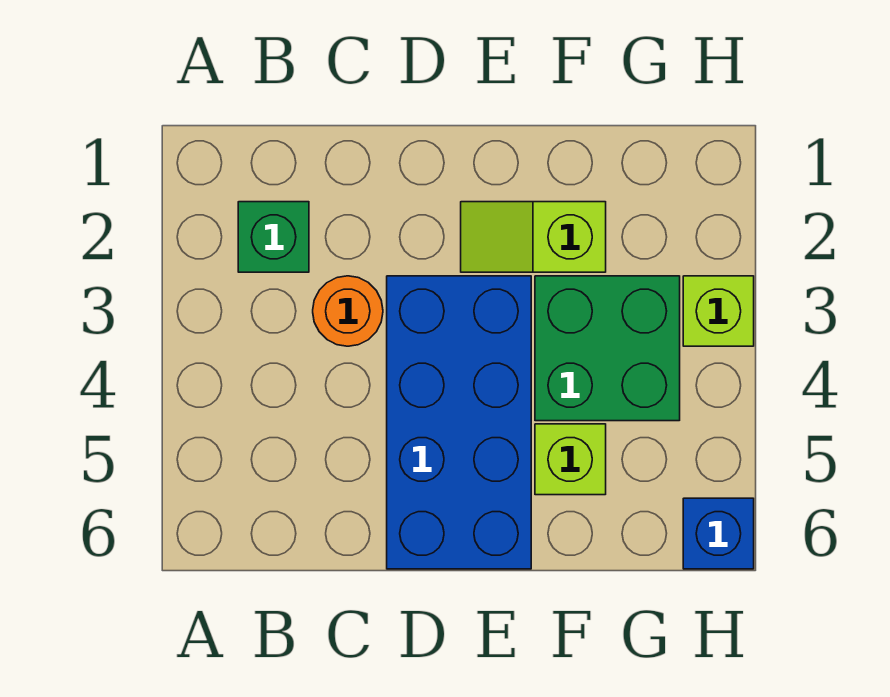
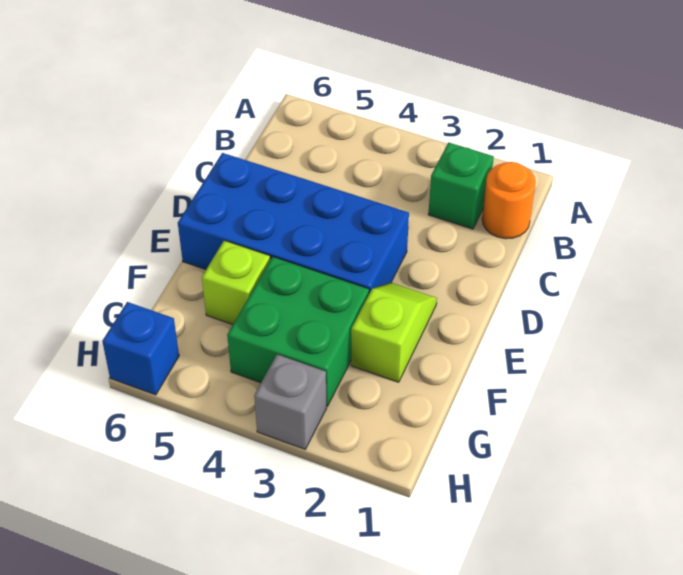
orange 1x1 round brick [313,276,383,346] -> orange 1x1 round brick moved to [482,162,536,239]
lime 1x1 brick [683,276,754,346] -> grey 1x1 brick [254,355,326,449]

